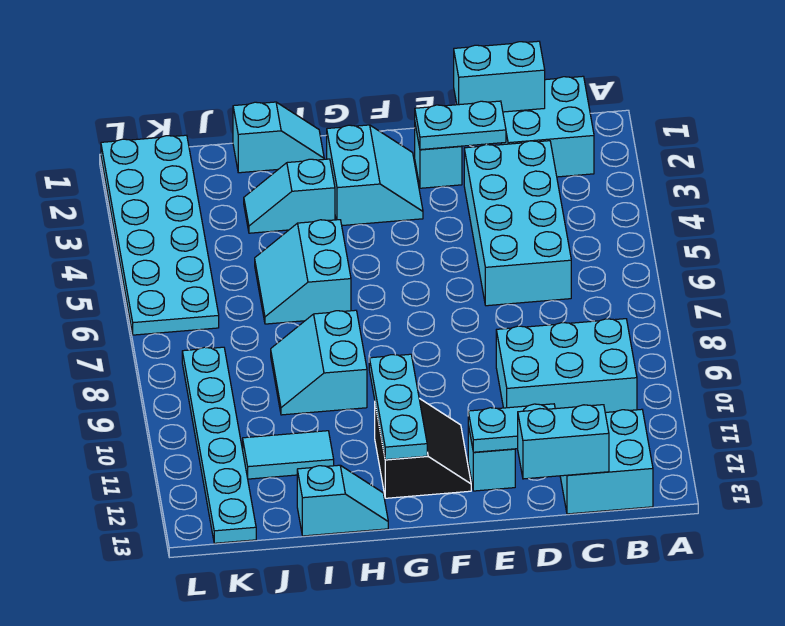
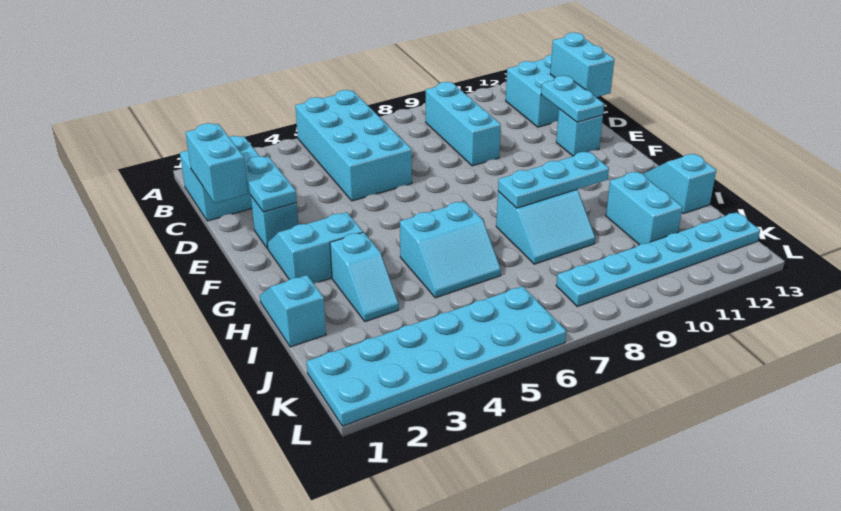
cyan 2x3 brick [496,319,637,412] -> cyan 1x3 brick [426,82,501,166]
cyan 2x4 brick [464,141,571,306] -> cyan 2x4 brick turned to [295,90,412,201]
black 2x2 slope [375,399,471,498] -> none
cyan 1x3 plate [369,354,427,460] -> cyan 1x3 plate moved to [498,152,609,208]
cyan 1x2 tile [243,431,334,479] -> cyan 1x2 brick [606,172,682,245]

